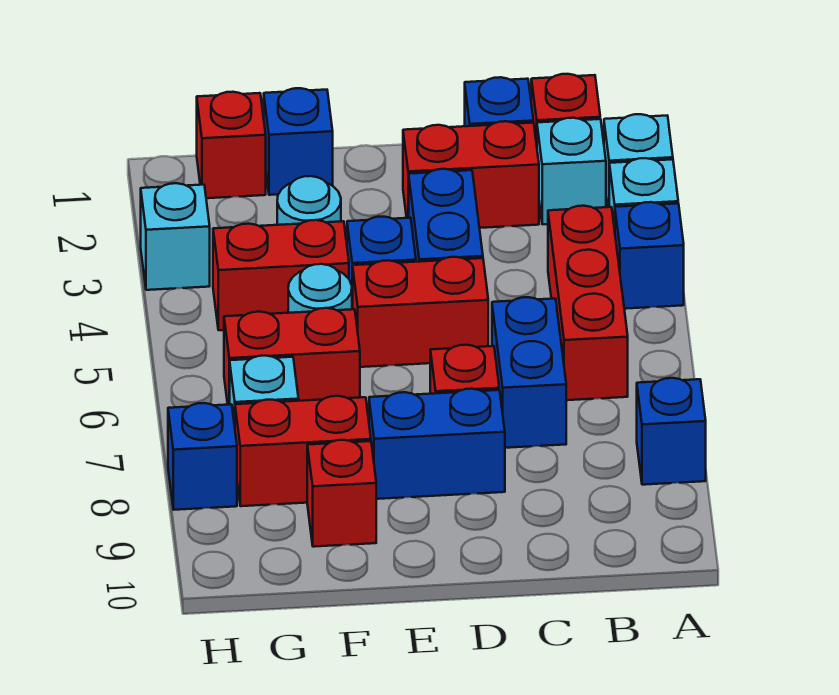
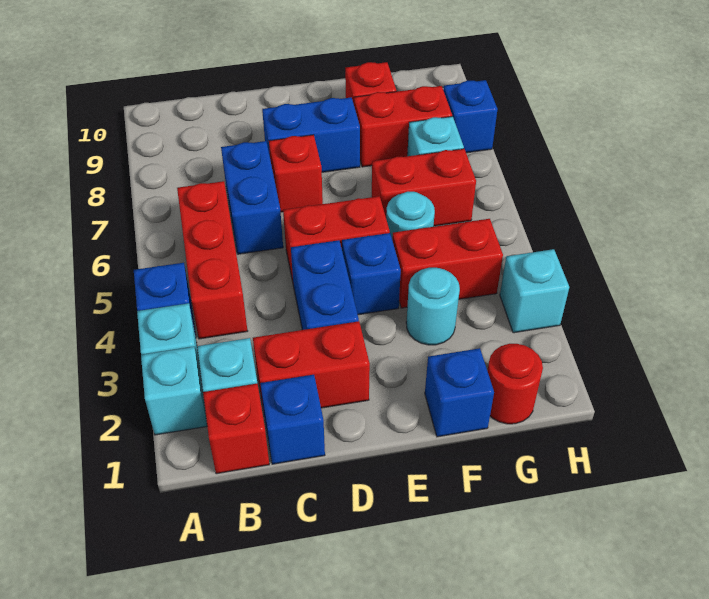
blue 1x1 brick [637,378,706,485] -> none
red 1x1 brick [197,92,266,198] -> red 1x1 round brick [487,344,543,424]

